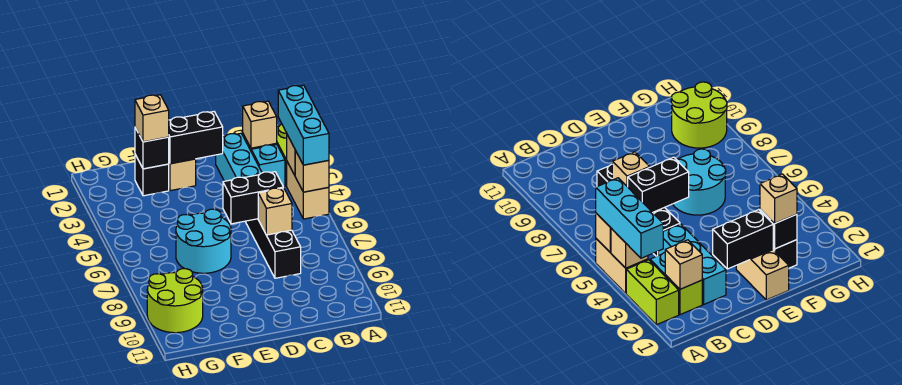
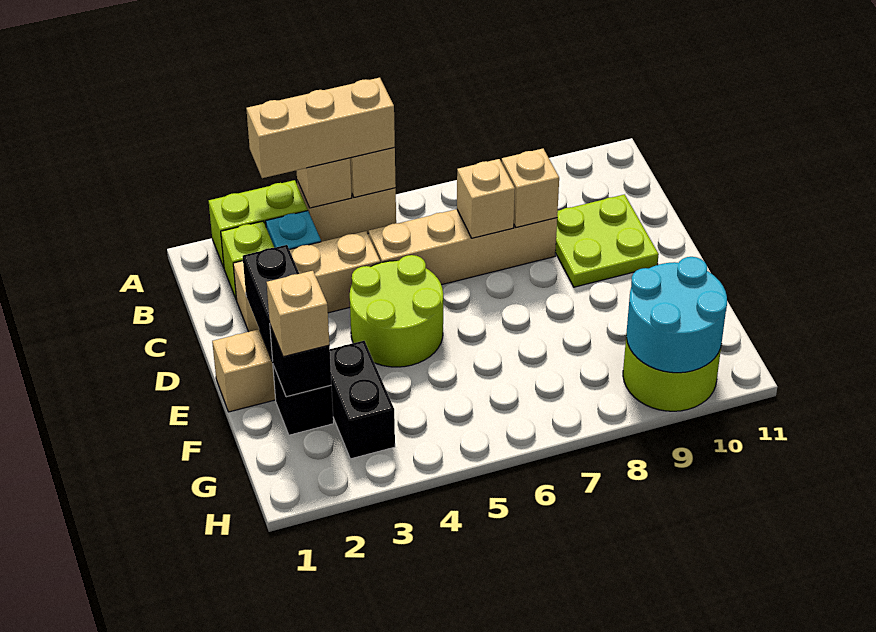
cyan 1x3 brick [278,85,329,165] -> tan 1x3 brick [246,78,395,178]
tan 1x1 brick [243,101,277,148] -> tan 1x1 brick moved to [501,149,559,227]
cyan 1x3 brick [216,133,262,181] -> tan 1x3 brick [233,231,380,332]
black 1x4 brick [245,219,301,278] -> tan 1x4 brick [369,209,557,285]
black 1x2 brick [223,172,284,224] -> black 1x2 brick moved to [330,341,395,459]
none -> lime 2x2 plate [555,194,659,287]
none -> lime 2x2 round brick [350,255,443,367]
cyan 2x2 round brick [176,209,231,273] -> cyan 2x2 round brick moved to [626,257,727,373]

